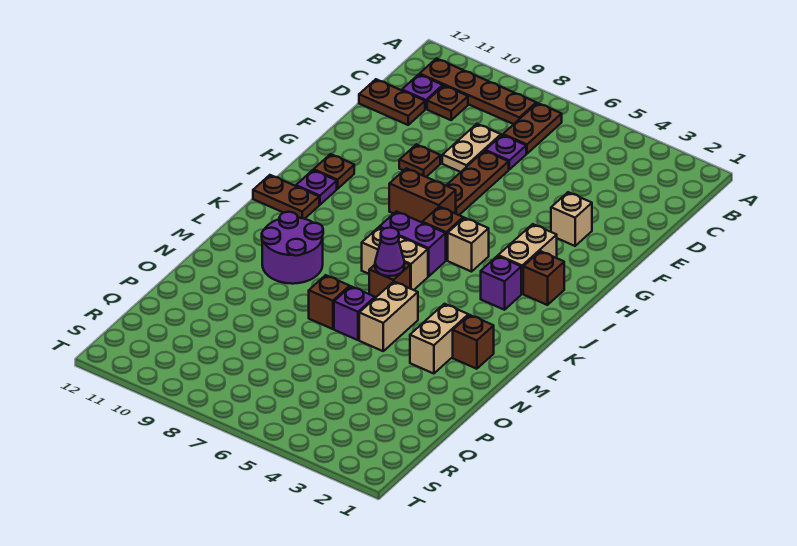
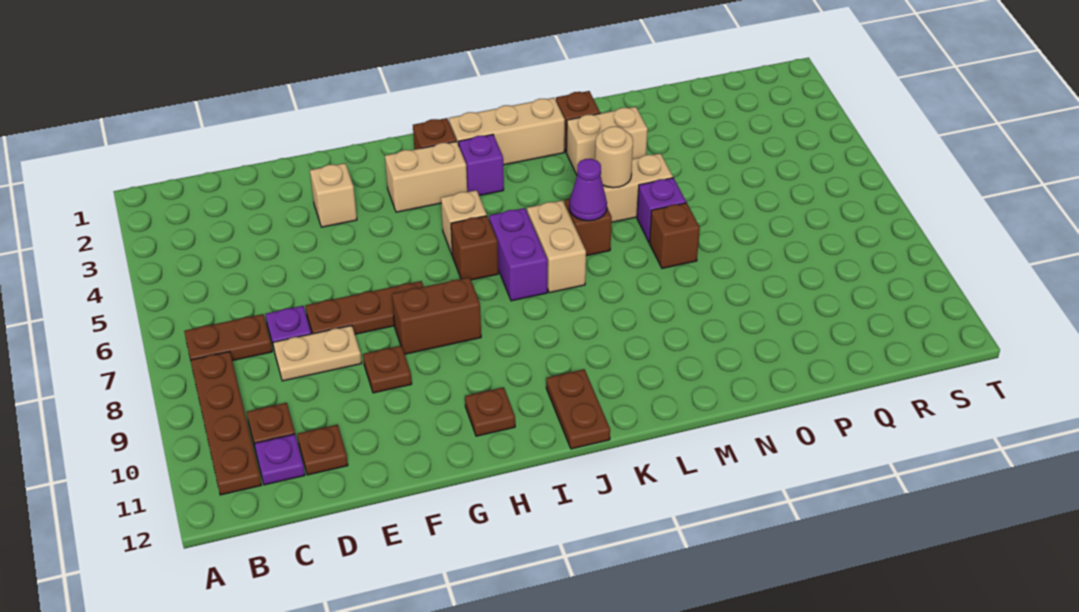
brown 1x2 plate [359,79,425,125] -> brown 1x1 plate [297,425,348,475]
brown 1x2 brick [389,168,456,222] -> brown 1x2 brick turned to [392,277,481,354]
purple 1x1 plate [296,170,337,205] -> none
none -> tan 1x3 brick [449,98,565,165]
purple 2x2 round brick [262,212,323,284] -> none
none -> tan 1x1 round brick [595,126,633,188]

